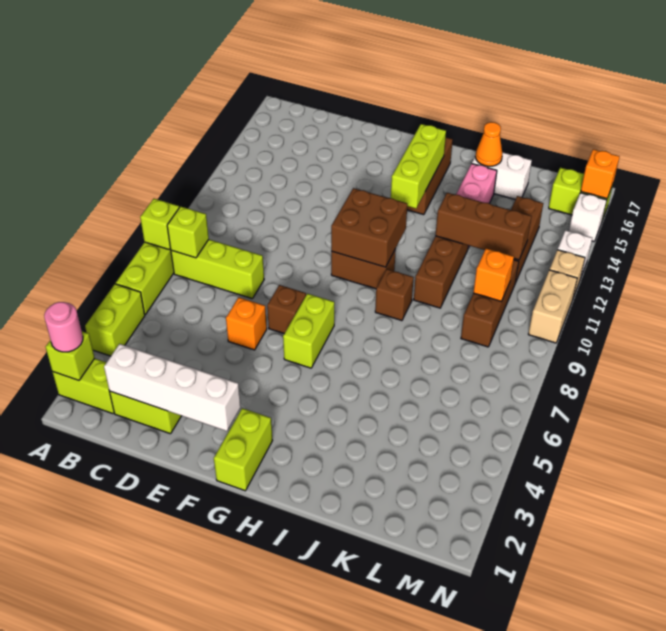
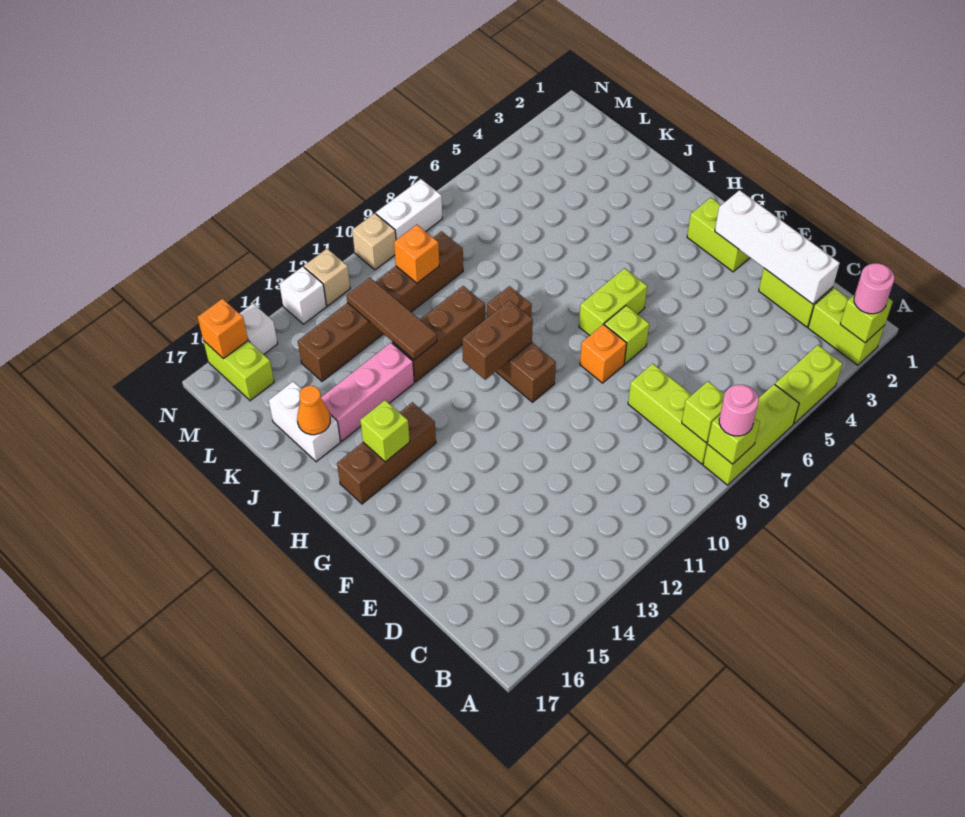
none -> pink 1x1 round brick [719,385,759,436]
orange 1x1 brick [226,297,267,350] -> orange 1x1 brick moved to [580,324,627,383]
brown 1x1 brick [267,285,306,334] -> lime 1x1 brick [604,306,649,364]
lime 1x2 brick [214,408,272,491] -> lime 1x2 brick turned to [687,198,750,272]
brown 2x2 brick [331,188,407,267] -> brown 1x2 brick [462,300,533,380]
lime 1x3 brick [391,124,446,208] -> lime 1x1 brick [360,400,410,462]
brown 1x3 brick [435,193,531,260] -> brown 1x3 tile [347,278,437,360]
none -> white 1x2 brick [376,179,442,240]
tan 1x2 brick [528,270,577,343] -> tan 1x1 brick [352,213,396,270]

